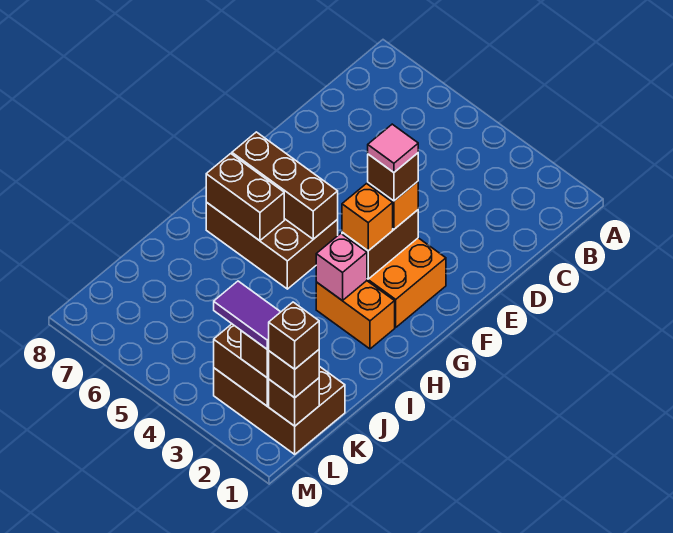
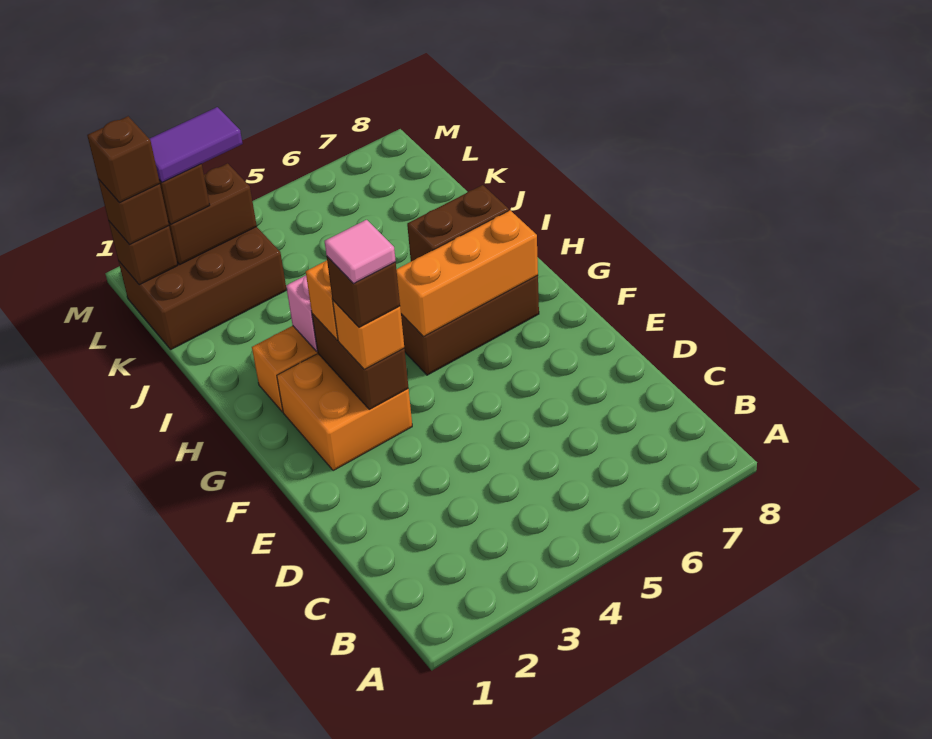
brown 1x3 brick [232,132,338,239] -> orange 1x3 brick [396,210,538,337]

